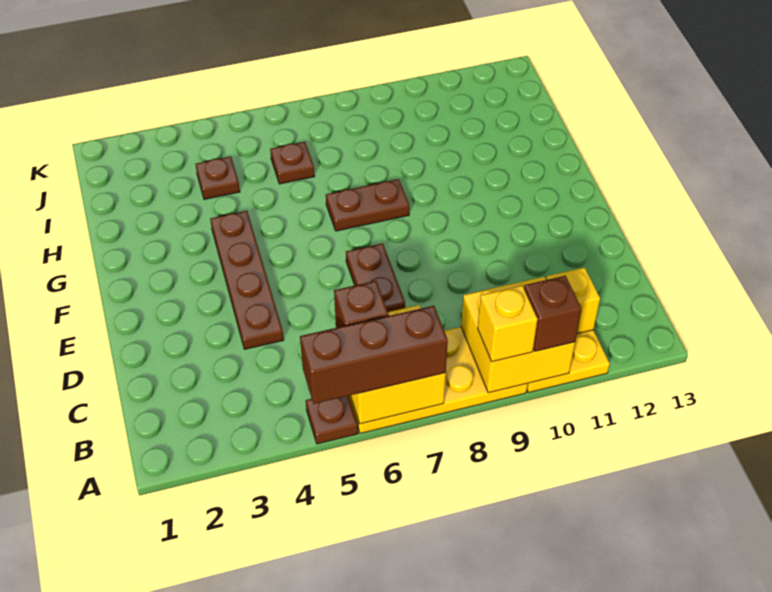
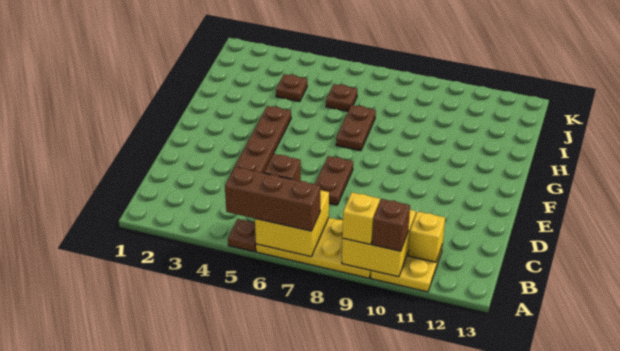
brown 1x2 plate [326,179,409,231] -> brown 1x2 plate turned to [336,105,376,151]

